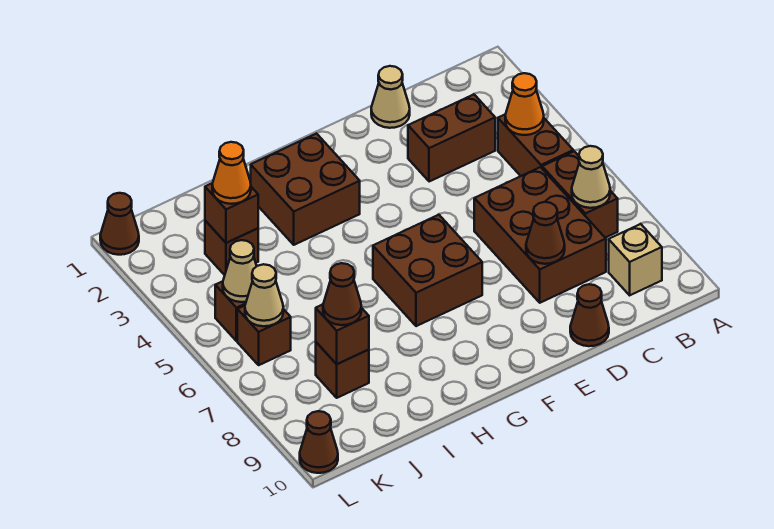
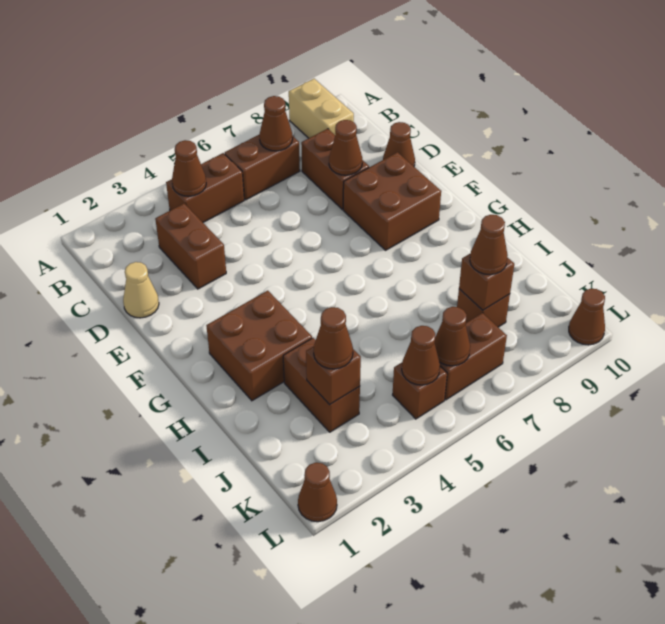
orange 1x1 cone [505,73,544,135] -> brown 1x1 cone [172,140,206,196]
tan 1x1 cone [572,146,610,208] -> brown 1x1 cone [259,96,293,151]
tan 1x1 brick [609,224,662,295] -> tan 1x2 brick [289,79,354,138]
brown 2x3 brick [474,167,606,303] -> brown 1x2 brick [301,129,369,209]
brown 2x2 brick [373,215,482,326] -> brown 2x2 brick moved to [343,152,441,250]
brown 1x1 brick [205,221,258,275] -> brown 1x2 brick [283,338,360,432]
orange 1x1 cone [212,142,251,204] -> brown 1x1 cone [314,307,353,369]
tan 1x1 cone [223,240,257,302] -> brown 1x1 cone [402,326,440,385]
brown 1x1 brick [237,306,291,365] -> brown 1x2 brick [439,313,507,400]
tan 1x1 cone [245,264,283,326] -> brown 1x1 cone [435,307,470,366]

